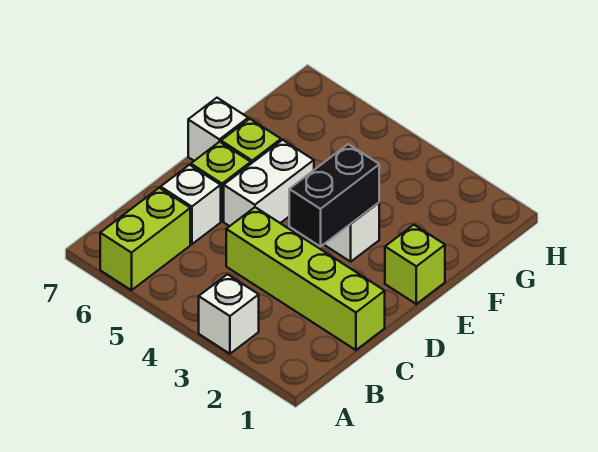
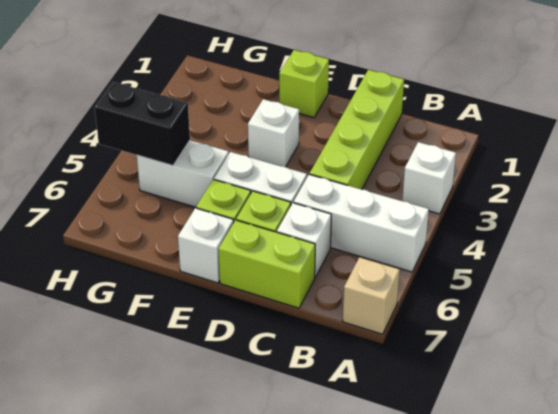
none -> white 1x3 brick [294,174,429,272]
lime 1x2 brick [100,188,190,290] -> lime 1x2 brick moved to [218,220,315,308]
none -> tan 1x1 brick [343,257,400,334]
black 1x2 brick [289,144,379,247] -> black 1x2 brick moved to [95,82,190,166]
none -> white 1x2 brick [137,140,229,207]

